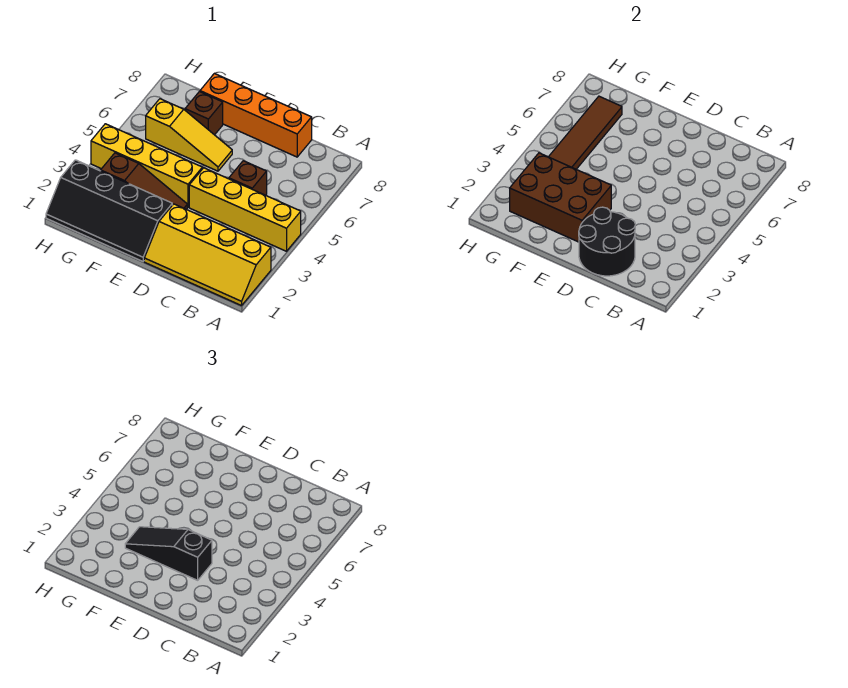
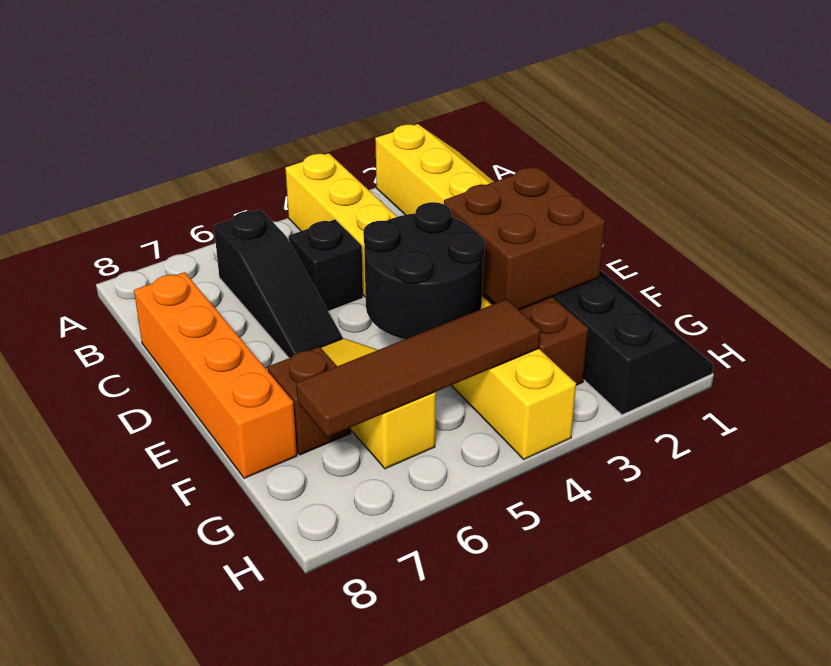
black 2x2 round brick [579,207,635,276] -> black 2x2 round brick moved to [363,202,485,339]
brown 1x1 brick [229,161,267,195] -> black 1x1 brick [289,219,363,311]
black 1x3 slope [125,527,212,580] -> black 1x3 slope moved to [214,209,343,358]
brown 2x3 brick [510,153,611,242] -> brown 2x2 brick [444,167,605,310]

